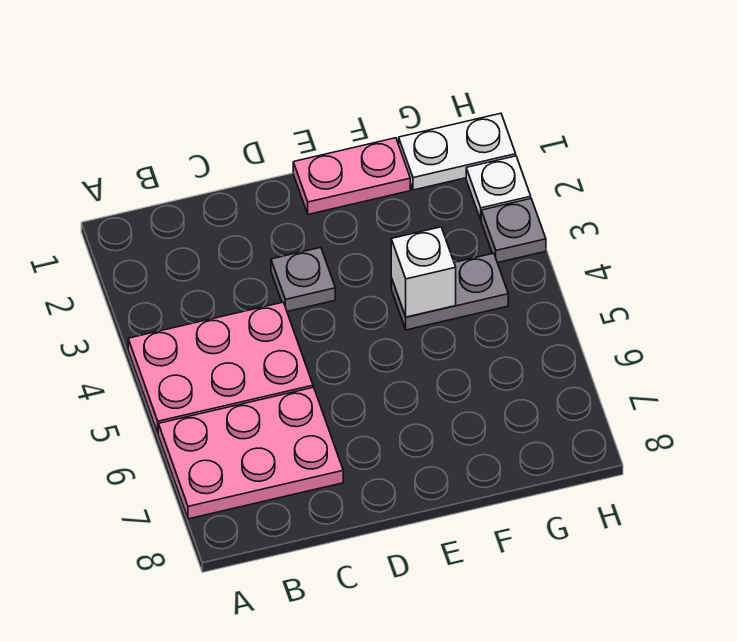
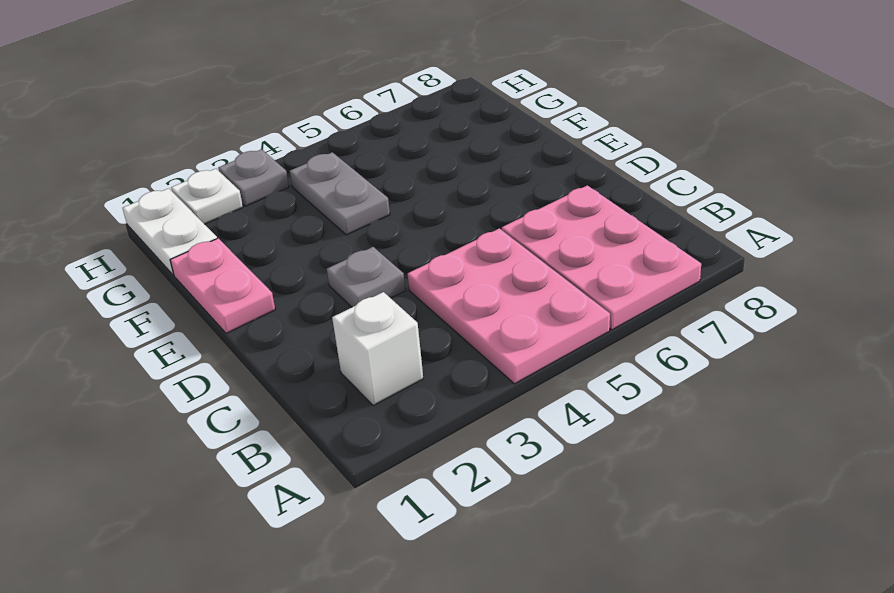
white 1x1 brick [391,227,456,317] -> white 1x1 brick moved to [332,292,423,406]

